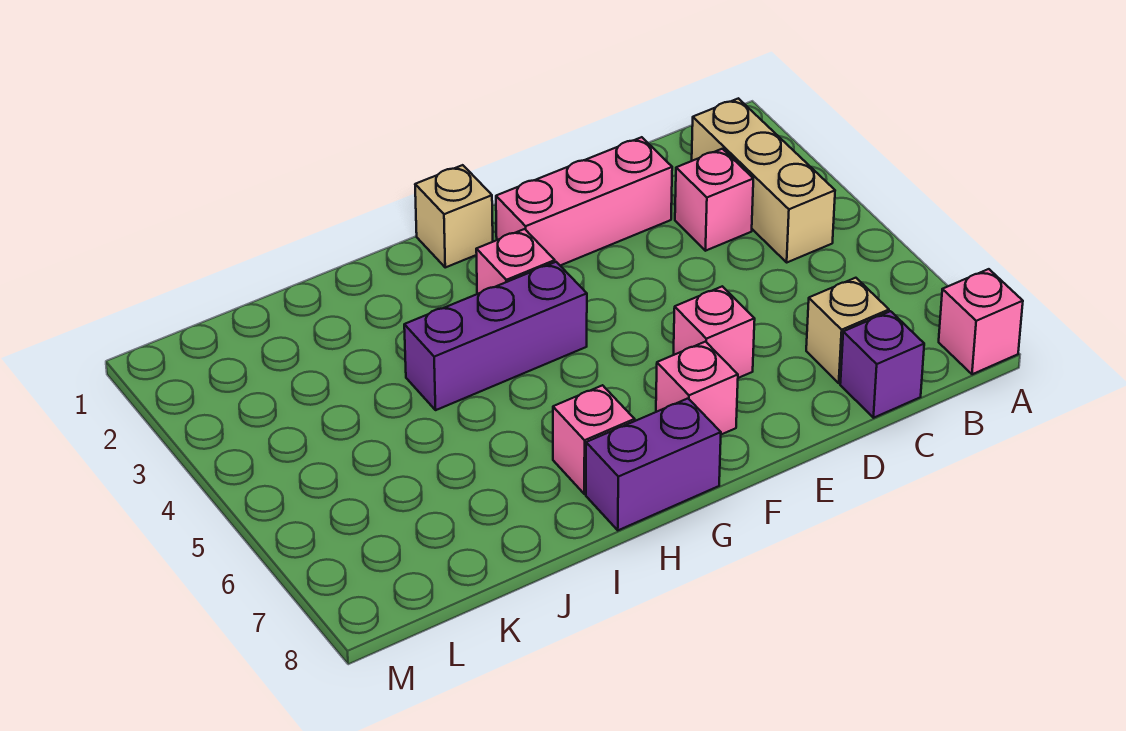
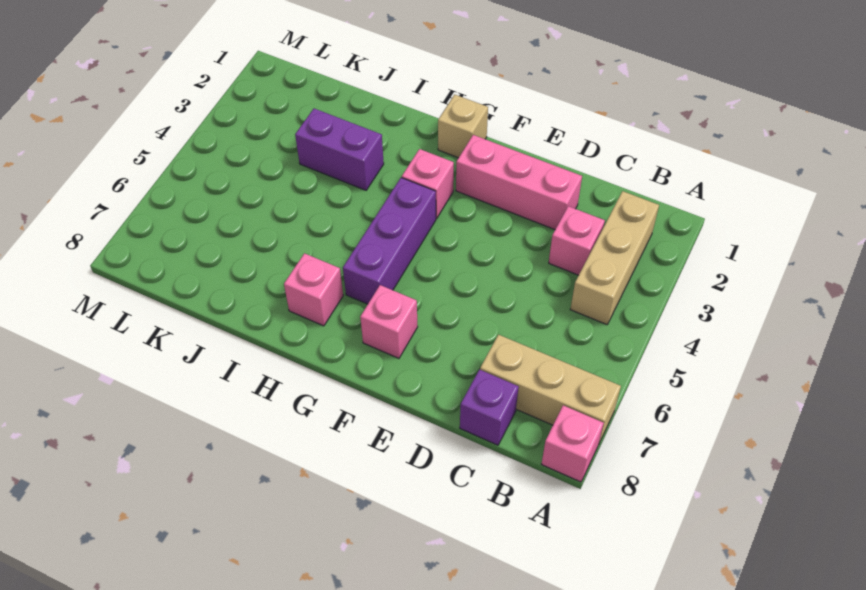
tan 1x1 brick [806,278,889,383] -> tan 1x3 brick [480,335,621,445]
pink 1x1 brick [674,286,755,378] -> none
purple 1x3 brick [404,262,587,410] -> purple 1x3 brick turned to [343,178,436,304]
purple 1x2 brick [586,399,721,530] -> purple 1x2 brick moved to [295,109,384,190]

